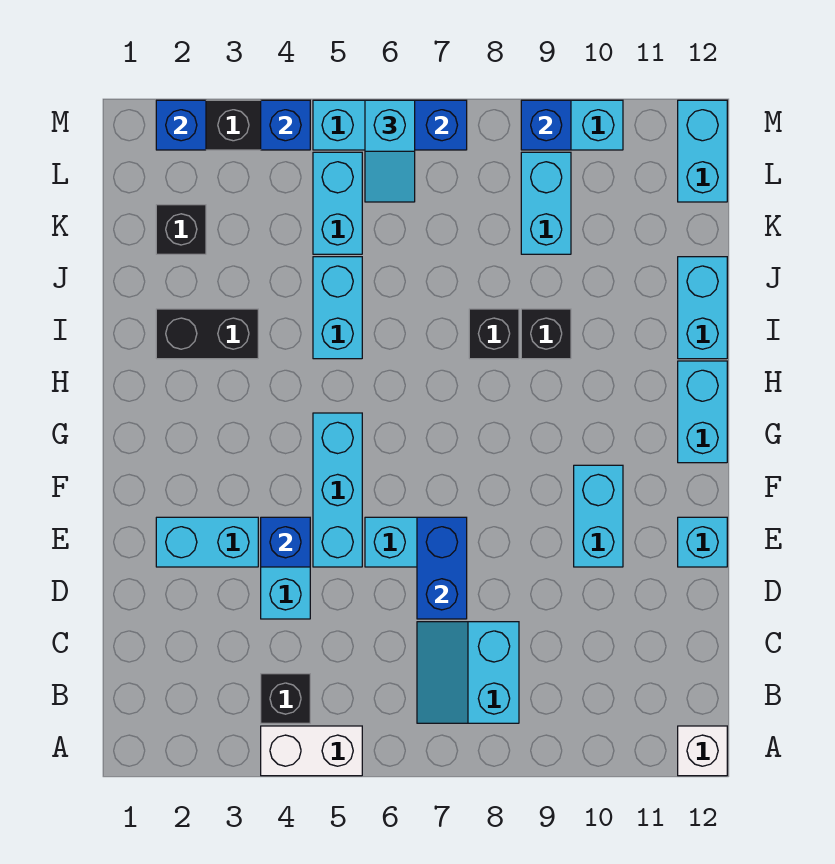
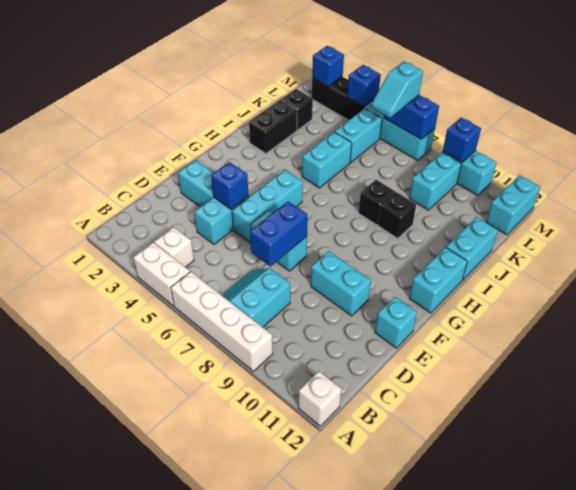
none -> white 1x4 brick [171,271,273,371]
black 1x1 brick [261,674,310,723] -> white 1x1 brick [154,227,194,267]
cyan 1x2 brick [574,465,623,567] -> cyan 1x2 brick turned to [311,251,371,316]
black 1x2 brick [156,309,258,359] -> black 1x2 brick turned to [249,100,297,153]

